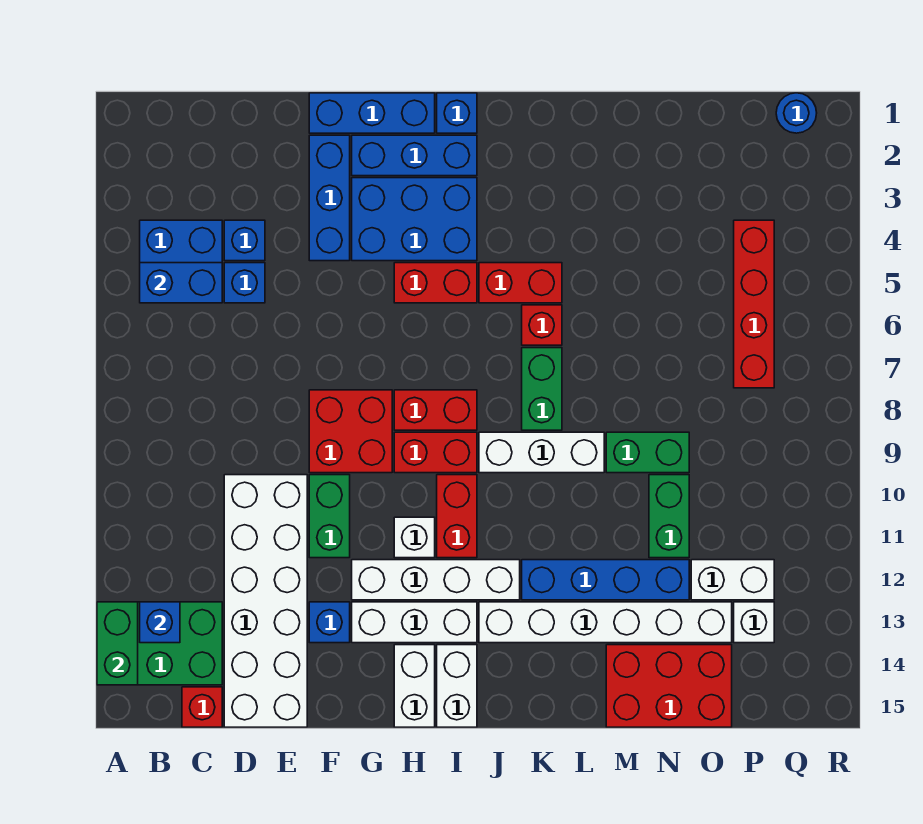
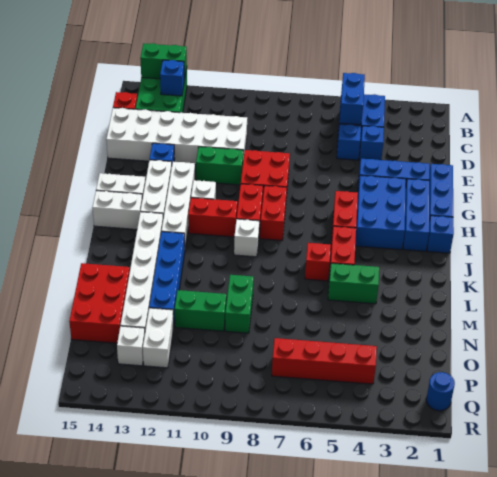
white 1x3 brick [479,432,604,473] -> white 1x1 brick [234,219,259,257]
green 1x2 brick [522,348,562,430] -> green 1x2 brick moved to [328,263,379,304]

